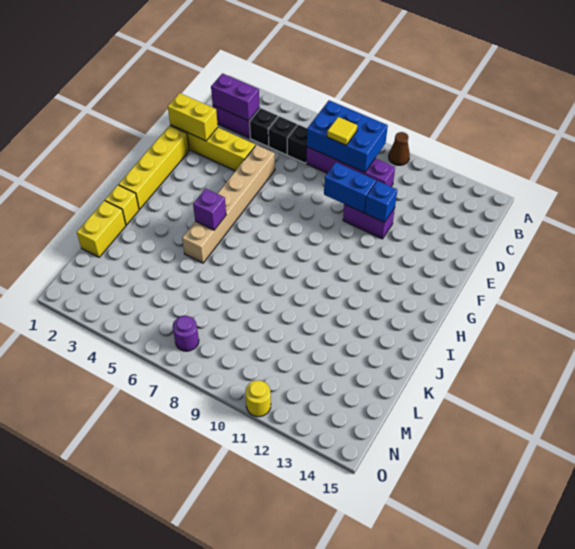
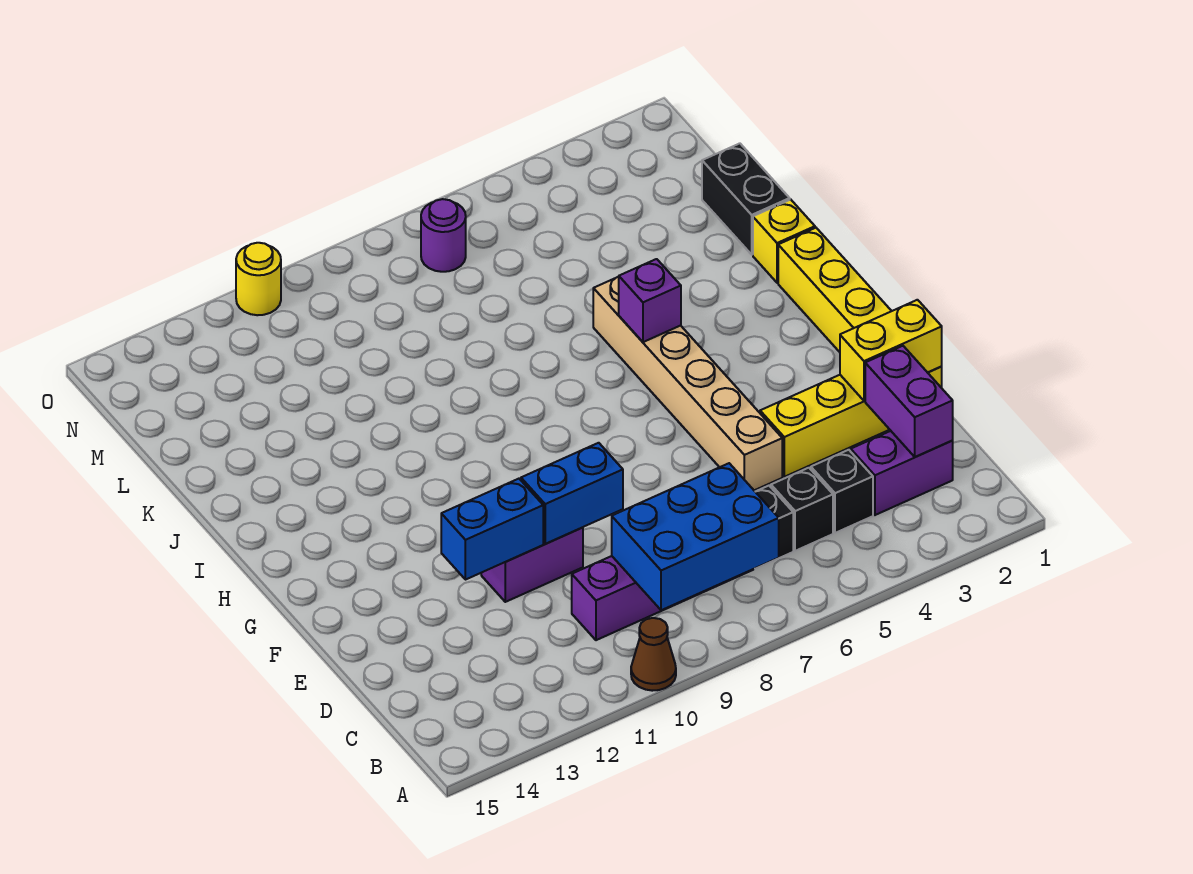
purple 1x2 brick [211,73,260,121] -> purple 1x2 brick turned to [865,346,953,457]
yellow 1x1 tile [327,117,357,145] -> none
blue 1x1 brick [365,181,397,222] -> blue 1x2 brick [441,479,543,580]
yellow 1x2 brick [77,201,126,257] -> black 1x2 brick [702,143,790,255]

